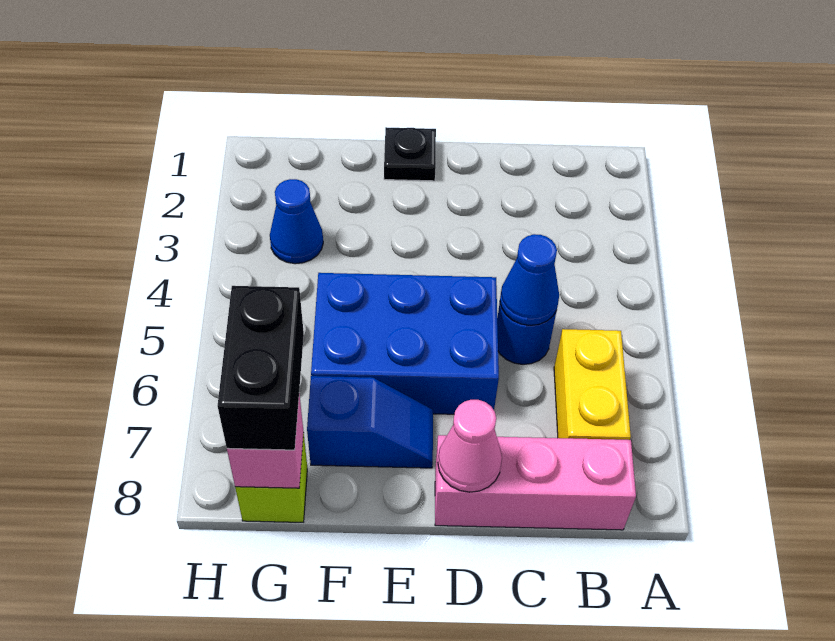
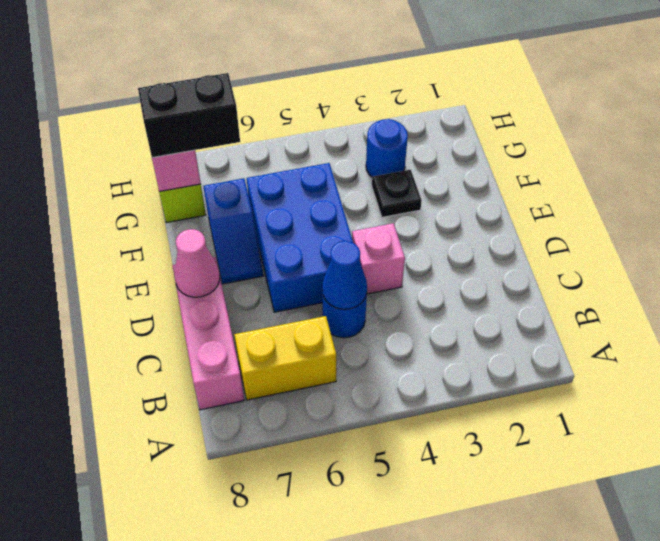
none -> pink 1x1 brick [352,223,405,294]
black 1x1 plate [384,127,436,181] -> black 1x1 plate moved to [372,170,422,217]
blue 1x1 cone [270,179,323,264] -> blue 1x1 round brick [366,119,408,177]

